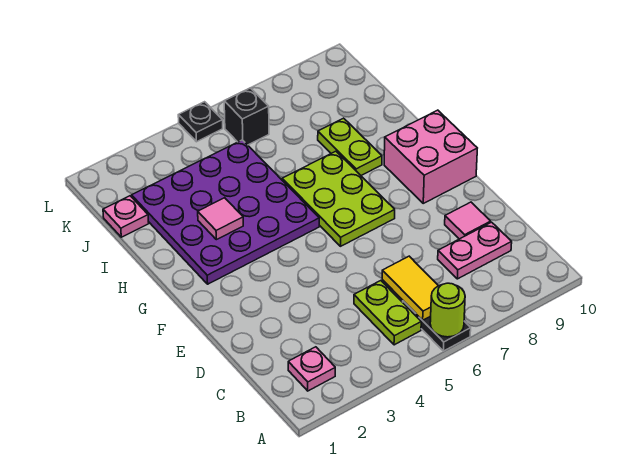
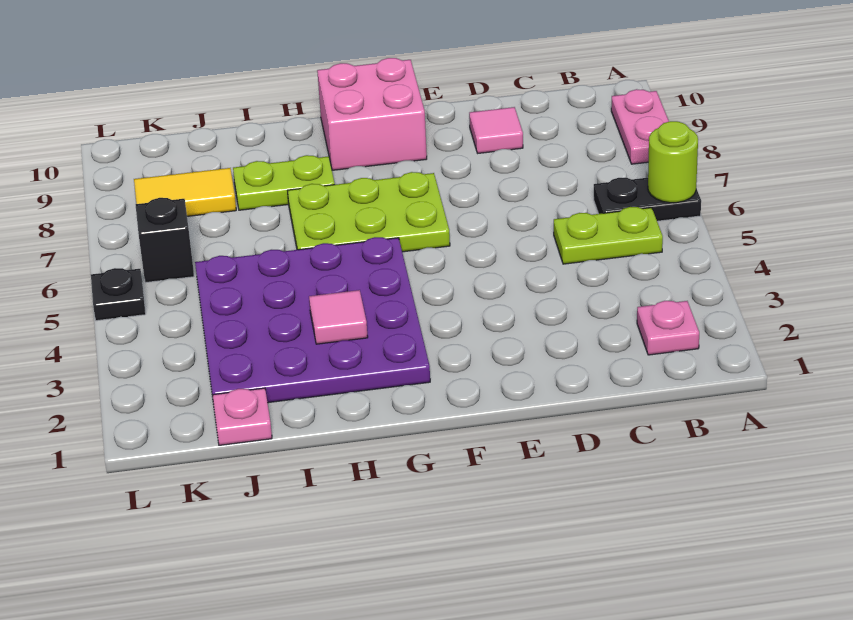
yellow 1x2 tile [382,256,438,320] -> yellow 1x2 tile moved to [134,168,236,216]
pink 1x2 plate [438,222,512,279] -> pink 1x2 plate moved to [611,89,669,164]

